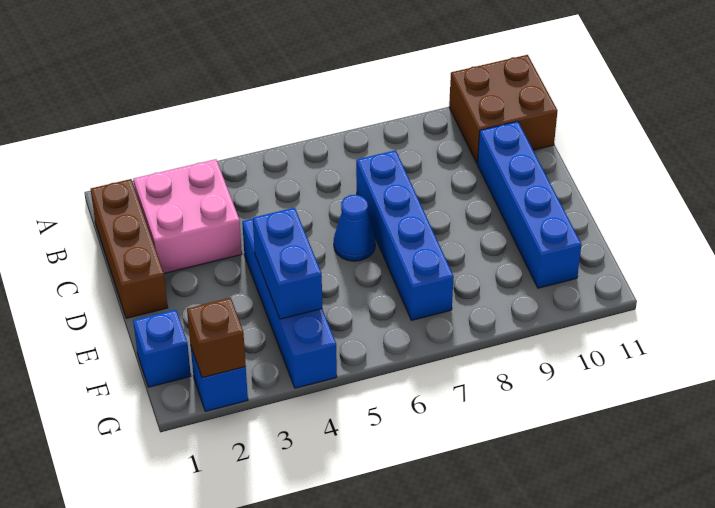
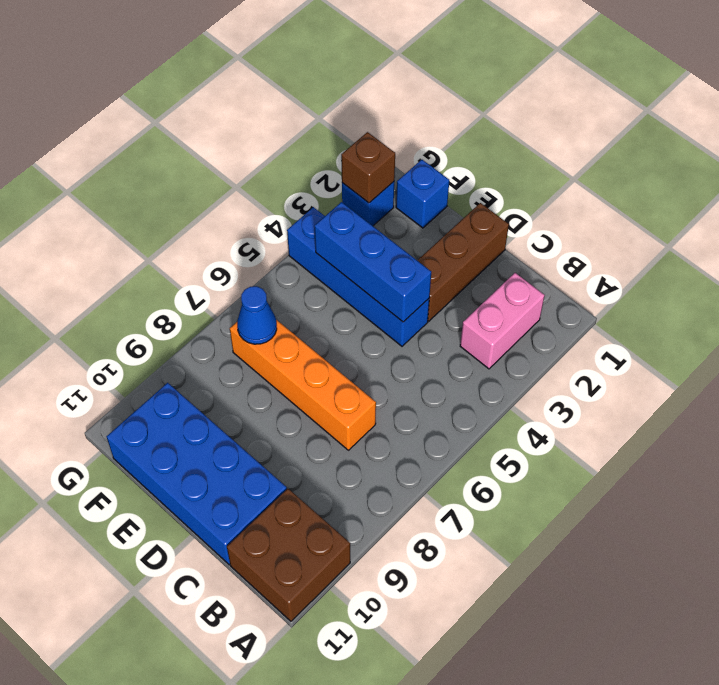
brown 1x3 brick [91,179,168,318] -> brown 1x3 brick turned to [417,203,509,321]
pink 2x2 brick [134,159,242,273] -> pink 1x2 brick [460,273,545,369]
blue 1x4 brick [356,150,454,320] -> orange 1x4 brick [230,320,376,450]
blue 1x4 brick [478,121,581,288] -> blue 2x4 brick [106,383,287,565]
blue 1x1 cone [334,195,375,261] -> blue 1x1 cone moved to [237,286,277,344]
blue 1x2 brick [253,208,322,319] -> blue 1x3 brick [315,202,431,322]

